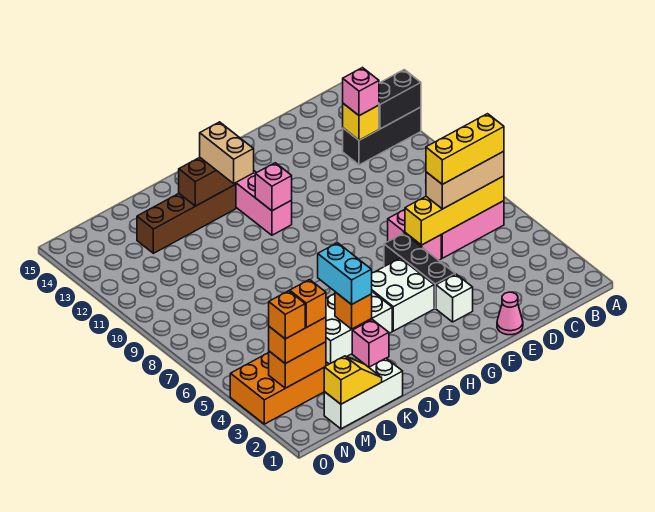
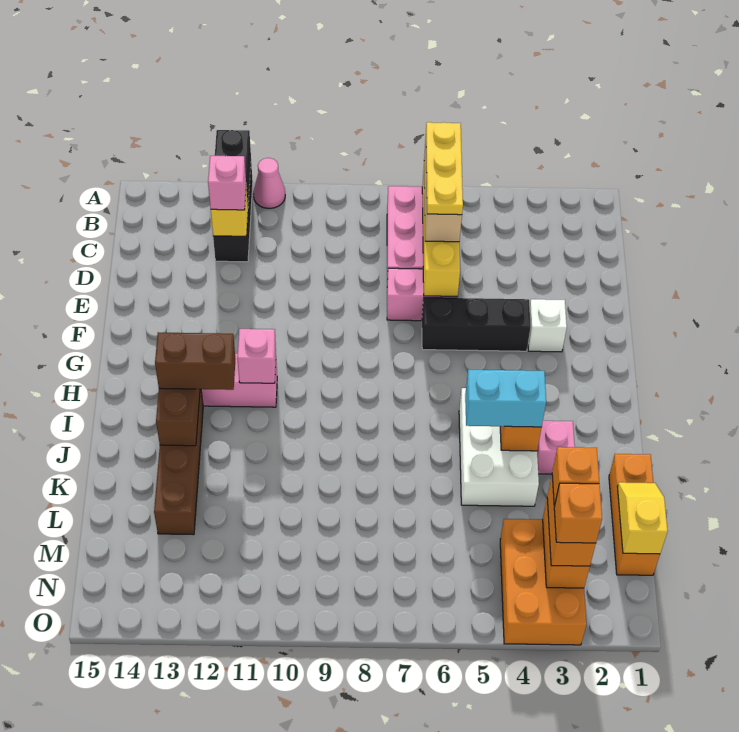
yellow 1x3 brick [426,114,504,184] -> yellow 1x3 plate [426,122,463,215]
pink 1x1 cone [497,292,523,335] -> pink 1x1 cone moved to [253,158,285,208]
white 2x2 brick [372,258,434,331] -> none
tan 1x2 brick [200,122,254,183] -> brown 1x2 brick [155,332,235,390]
white 1x3 brick [324,358,403,429] -> orange 1x3 brick [609,454,660,575]

